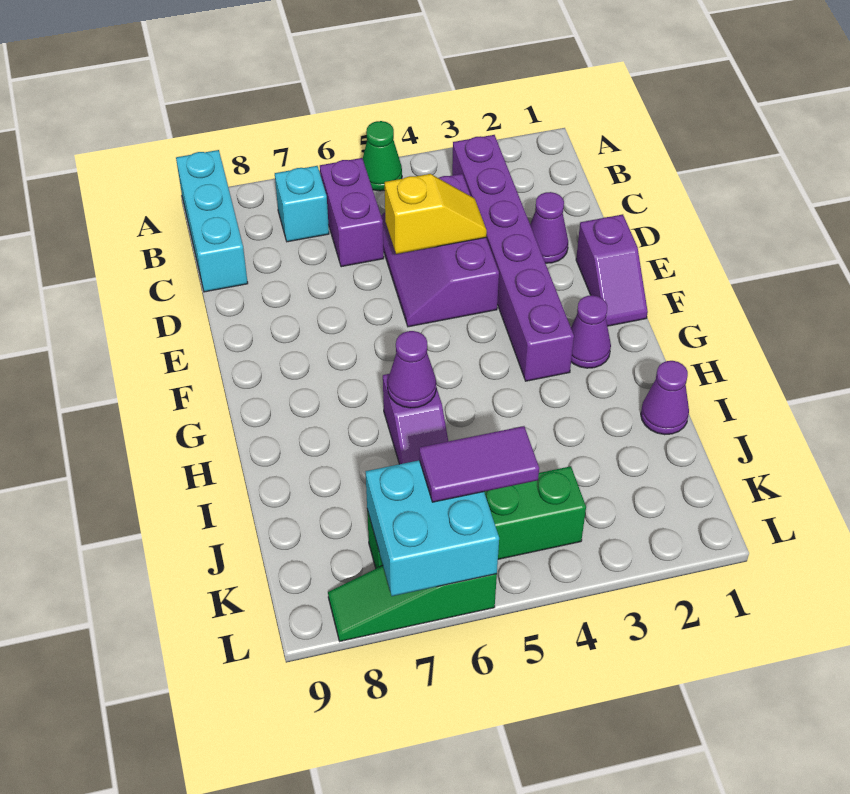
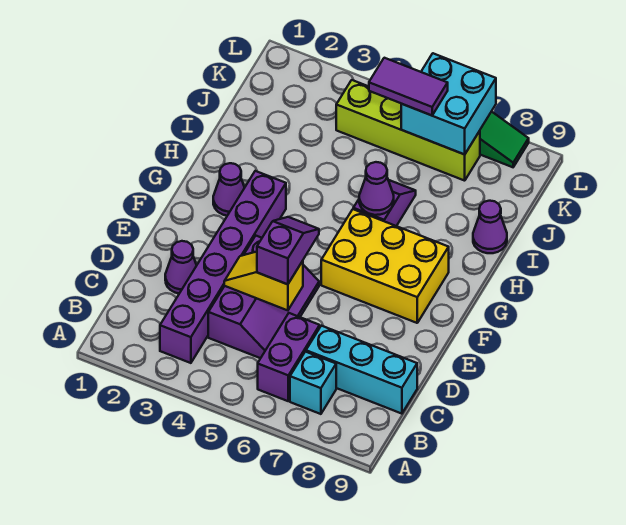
green 1x1 cone [363,121,402,191] -> none
cyan 1x3 brick [176,150,248,292] -> cyan 1x3 brick turned to [306,326,417,414]
purple 1x2 slope [576,214,648,326] -> purple 1x2 slope moved to [257,217,319,284]
none -> yellow 2x3 brick [321,209,449,323]
purple 1x1 cone [641,361,689,435] -> purple 1x1 cone moved to [473,201,507,253]
green 1x4 brick [367,466,586,568] -> lime 1x4 brick [336,80,480,181]

